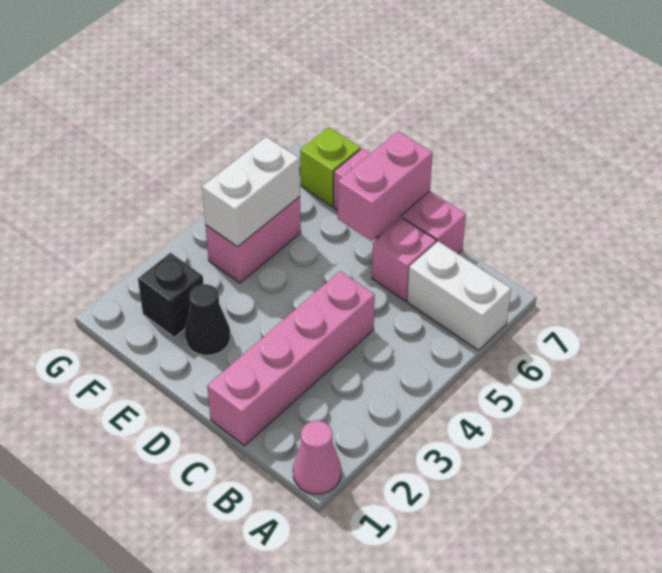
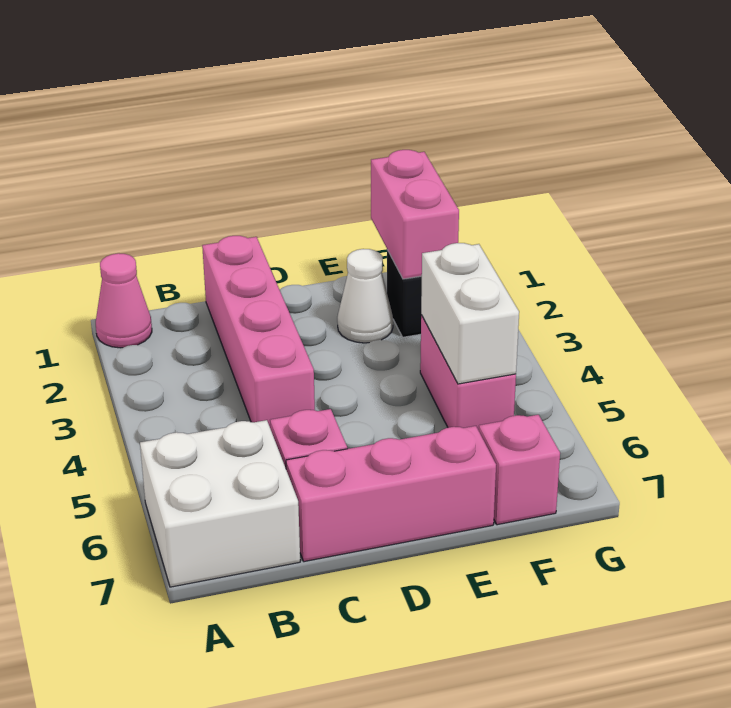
white 1x2 brick [407,241,511,350] -> white 2x2 brick [140,420,300,587]
pink 1x2 brick [338,131,433,241] -> pink 1x2 brick moved to [371,150,459,279]
black 1x1 cone [185,284,230,355] -> white 1x1 cone [337,249,393,343]
lime 1x1 brick [300,127,361,206] -> pink 1x1 brick [479,415,560,525]

